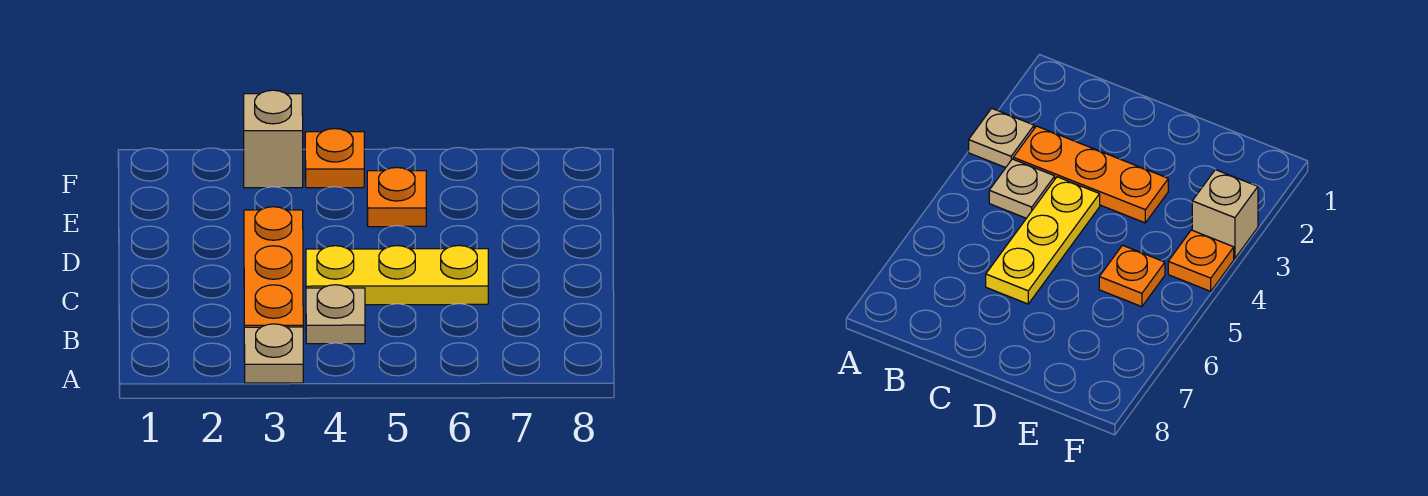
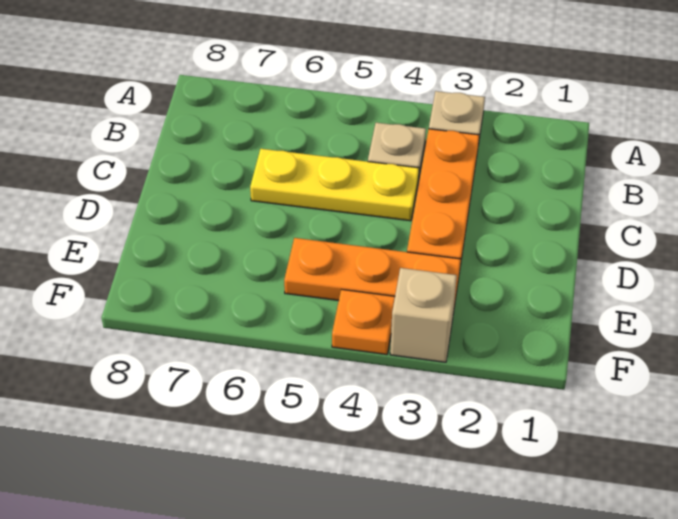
orange 1x1 plate [367,167,426,227] -> orange 1x3 plate [284,238,461,307]

